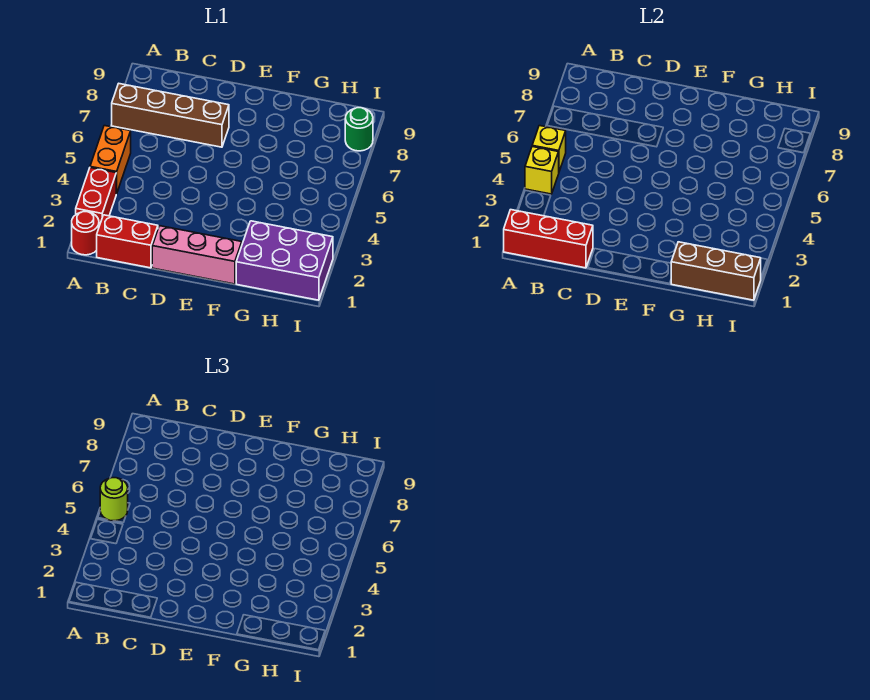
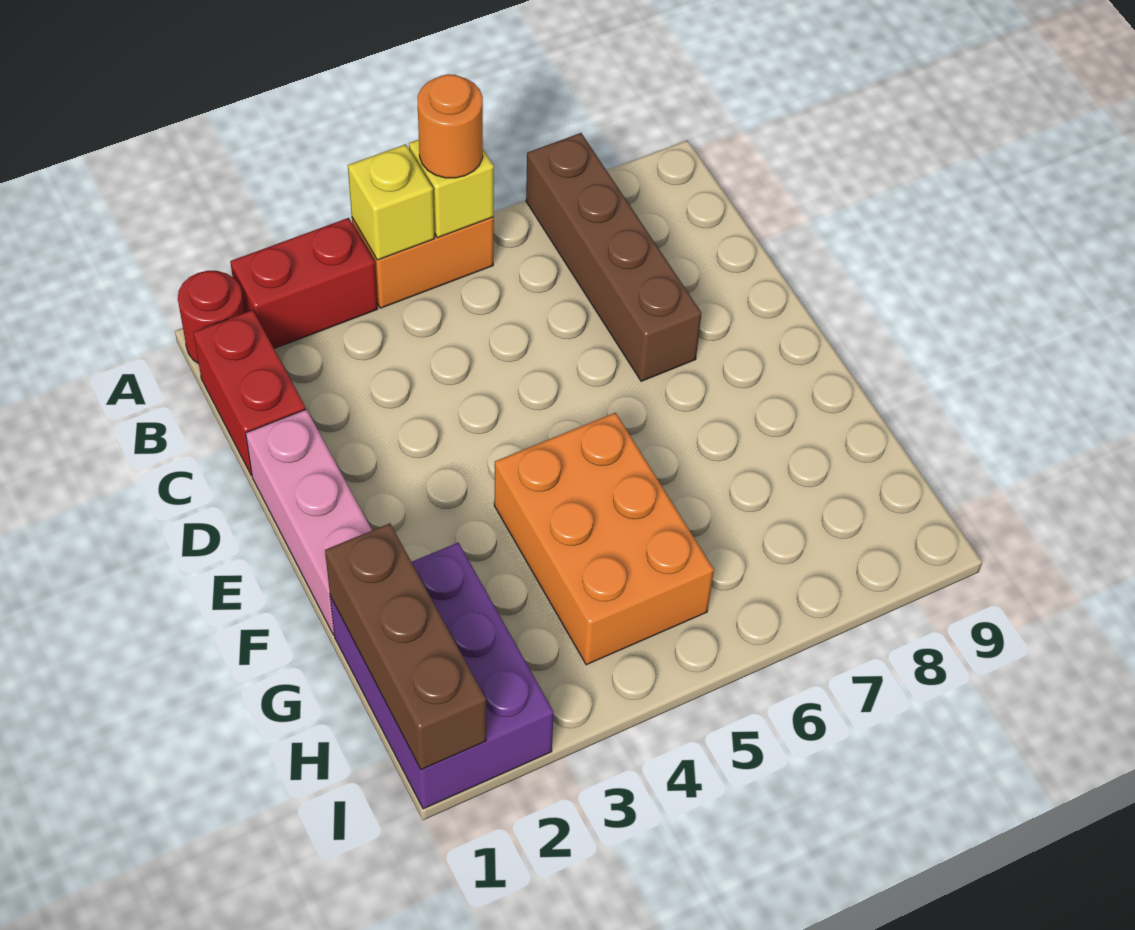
red 1x3 brick [504,210,593,268] -> none
lime 1x1 round brick [100,478,128,521] -> orange 1x1 round brick [418,74,483,178]
none -> orange 2x3 brick [494,413,714,665]
green 1x1 round brick [345,108,373,151] -> none

